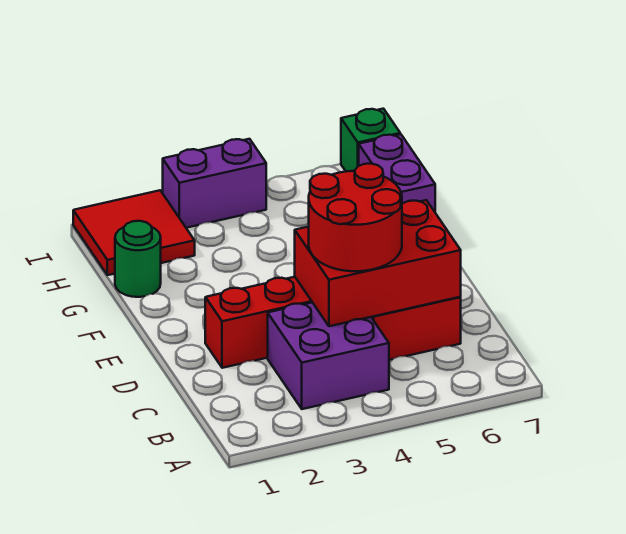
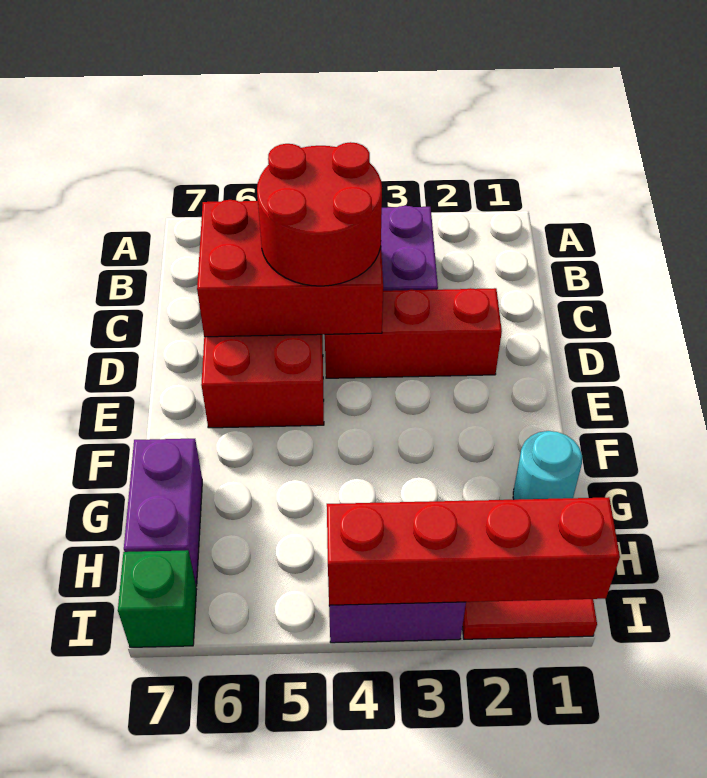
green 1x1 round brick [115,221,161,297] -> cyan 1x1 round brick [513,431,582,500]
none -> red 1x4 brick [327,497,620,605]

